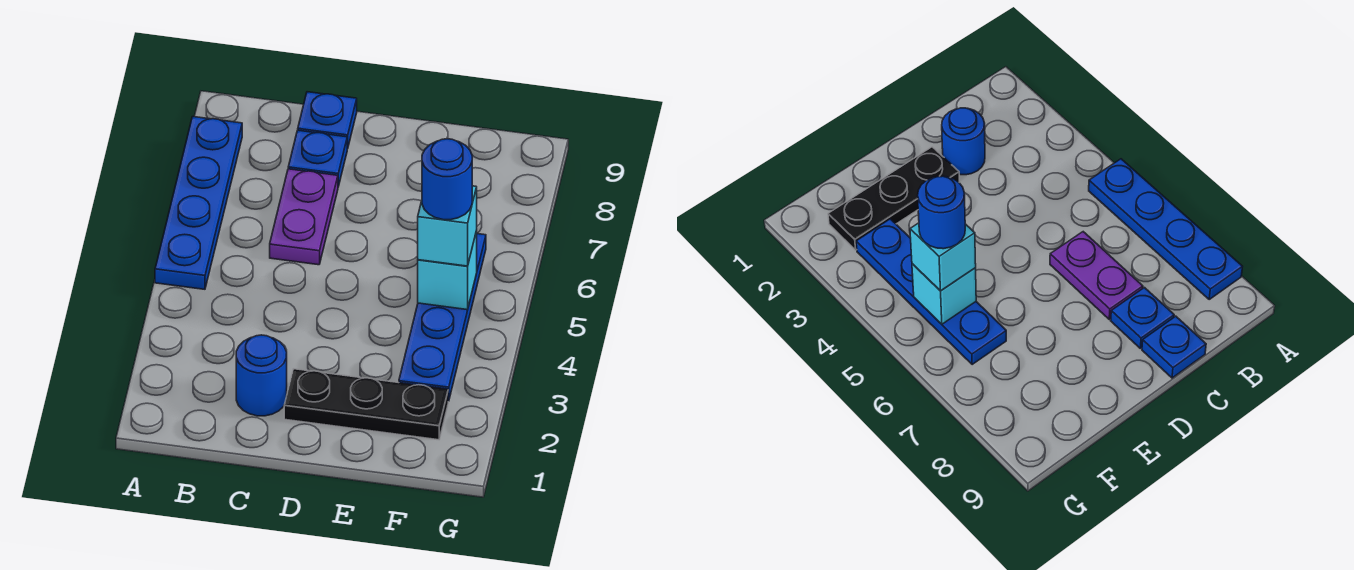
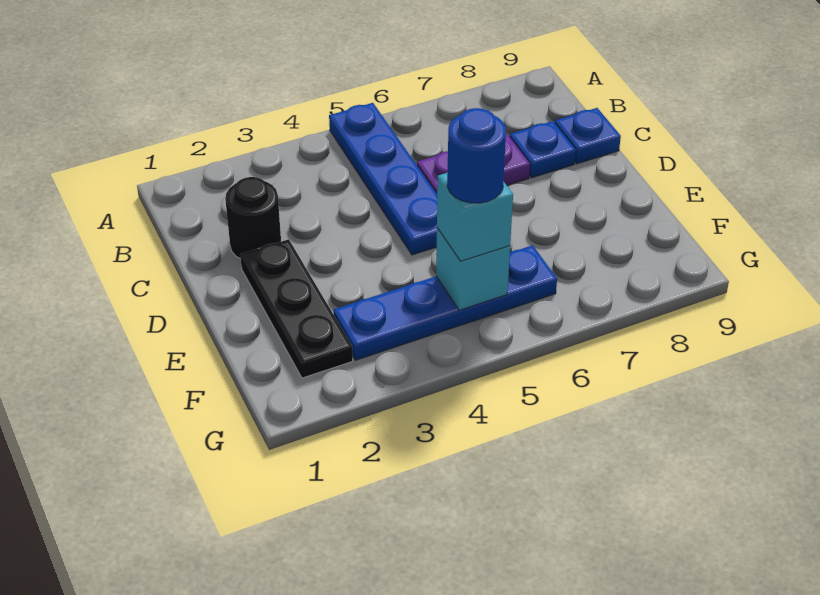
blue 1x4 plate [155,117,242,289] -> blue 1x4 plate turned to [329,103,437,255]
blue 1x1 round brick [236,335,287,416] -> black 1x1 round brick [225,177,281,259]

